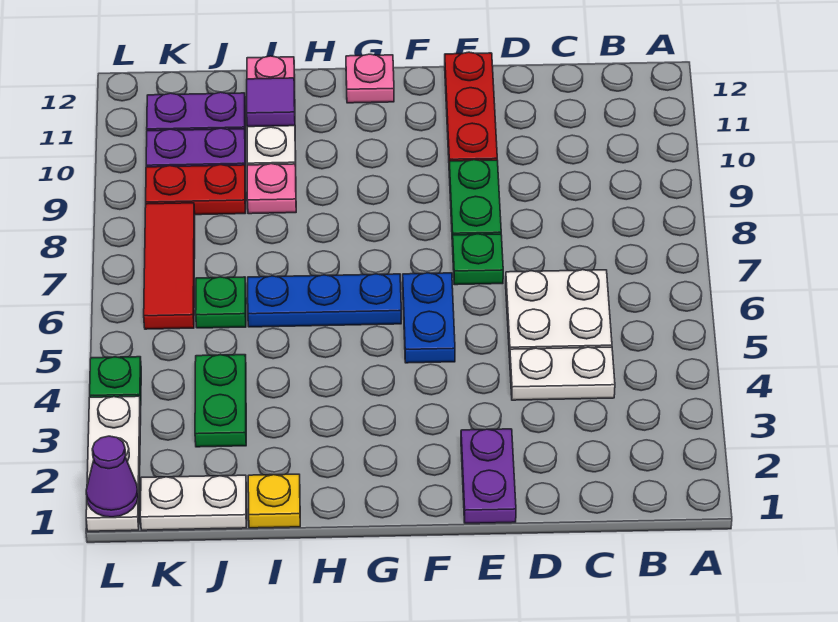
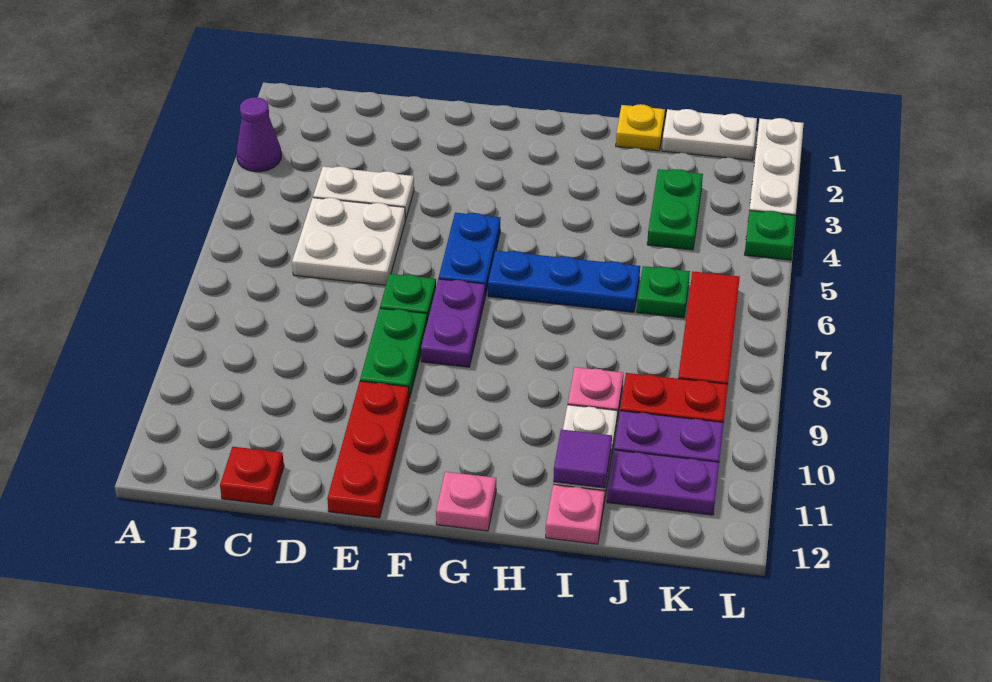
none -> red 1x1 plate [220,447,284,505]
purple 1x2 plate [461,429,516,523] -> purple 1x2 plate moved to [421,279,485,367]
purple 1x1 cone [86,436,138,517] -> purple 1x1 cone moved to [236,97,281,172]

